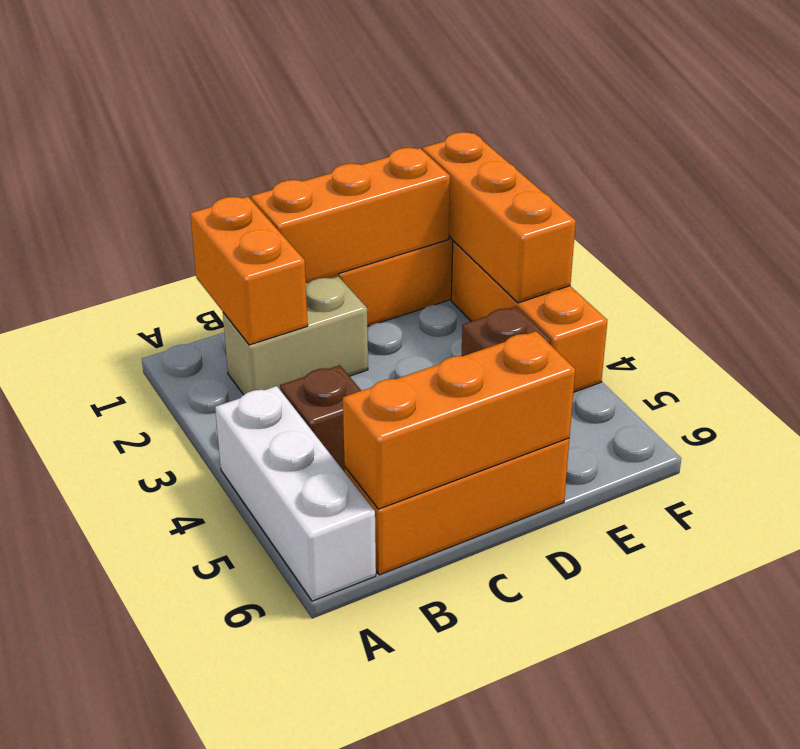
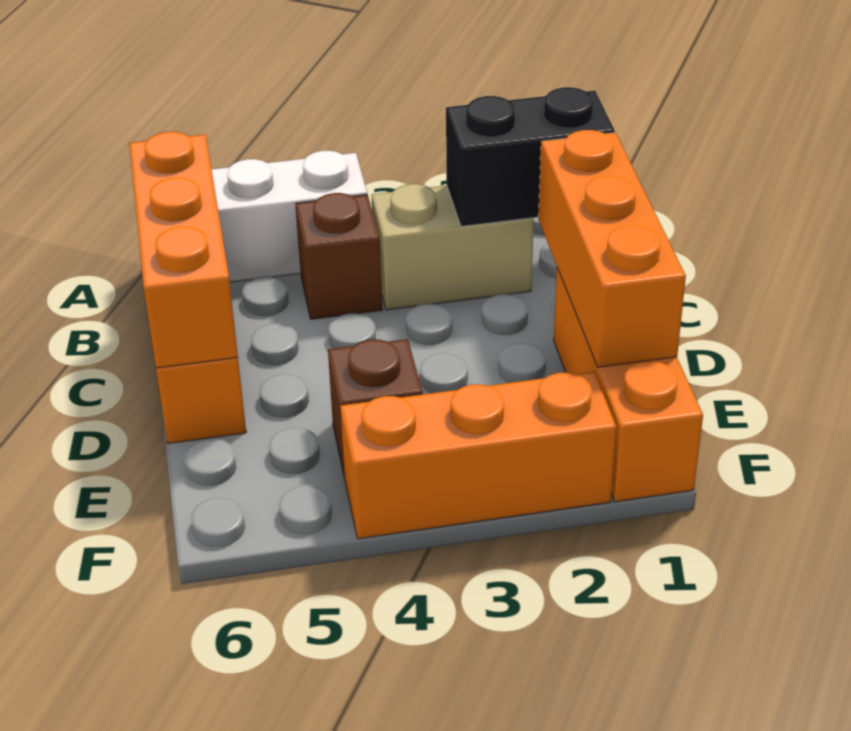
orange 1x2 brick [190,197,308,345] -> black 1x2 brick [446,87,615,227]
tan 1x2 brick [223,276,368,395] -> tan 1x2 brick turned to [371,184,534,310]
orange 1x3 brick [423,132,576,303] -> none

